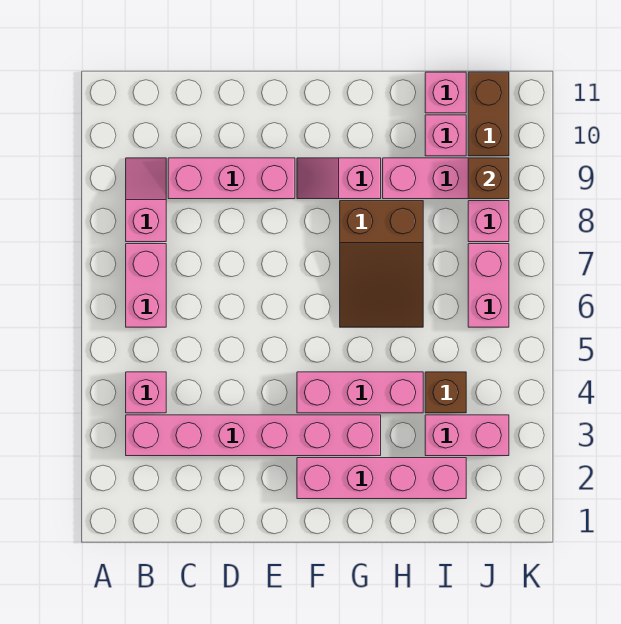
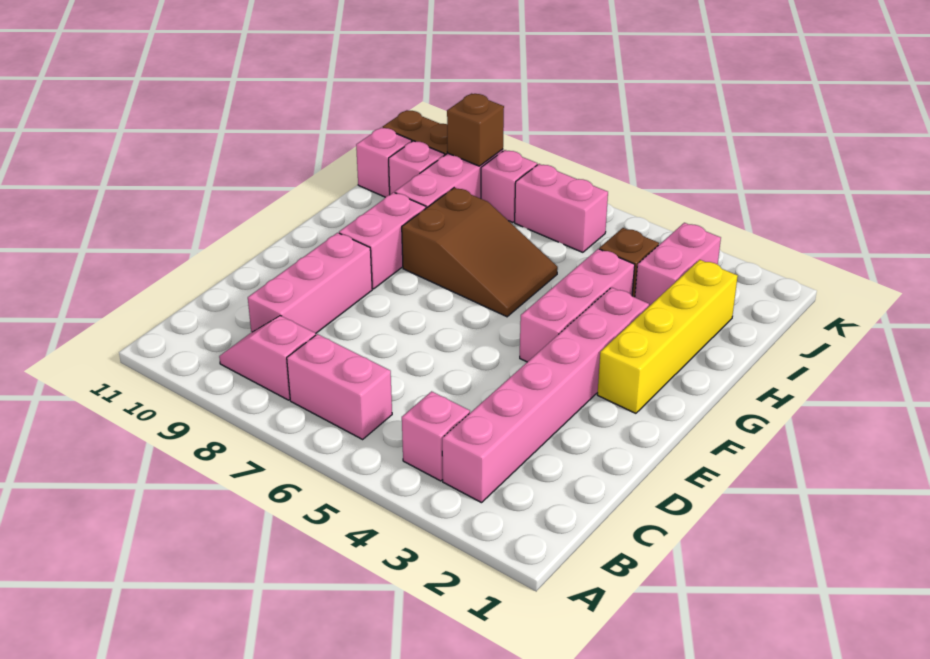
pink 1x4 brick [297,458,466,499] -> yellow 1x4 brick [597,260,738,413]
pink 1x2 slope [297,158,381,199] -> pink 1x2 brick [339,192,426,289]

